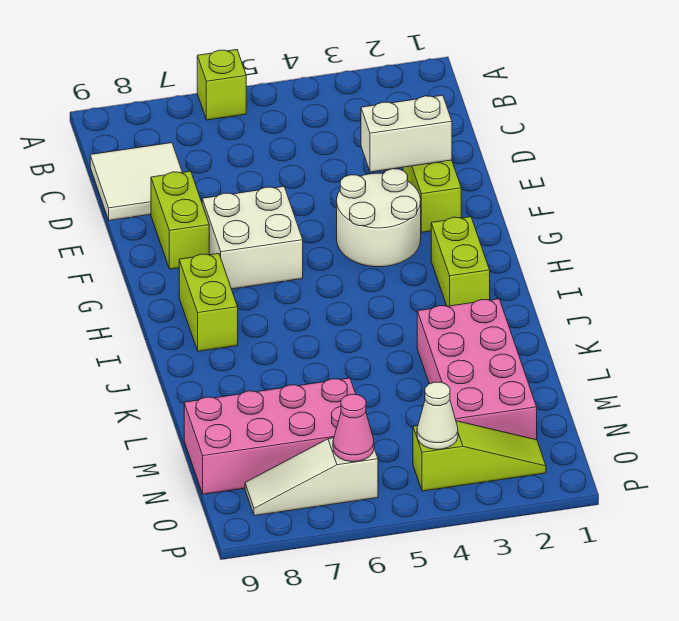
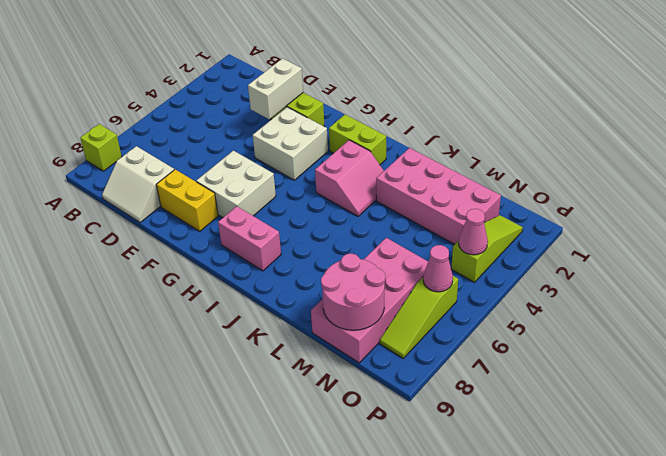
lime 1x1 brick [197,50,246,120] -> lime 1x1 brick moved to [80,124,122,171]
white 2x2 tile [90,143,182,221] -> white 2x2 slope [102,146,174,223]
lime 1x2 brick [151,171,209,269] -> yellow 1x2 brick [156,170,218,231]
white 2x2 round brick [337,169,421,267] -> white 2x2 brick [253,107,328,180]
lime 1x2 brick [179,253,238,351] -> pink 1x2 brick [218,206,281,271]
none -> pink 2x2 slope [315,140,384,216]
none -> pink 2x2 round brick [321,254,385,330]
white 1x1 cone [417,382,458,449] -> pink 1x1 cone [459,209,488,255]
white 1x3 slope [245,438,378,516] -> lime 1x3 slope [380,276,458,358]

